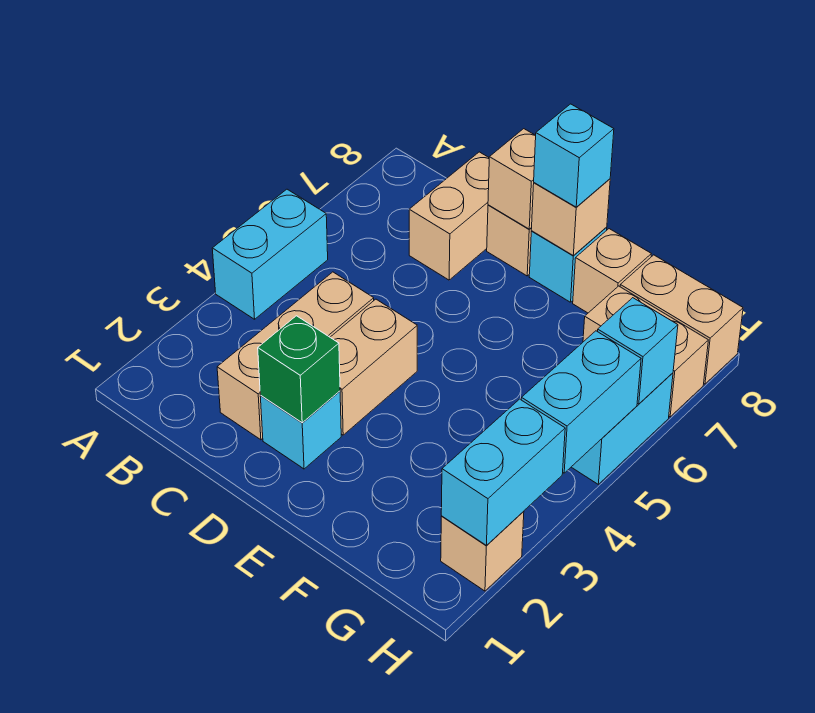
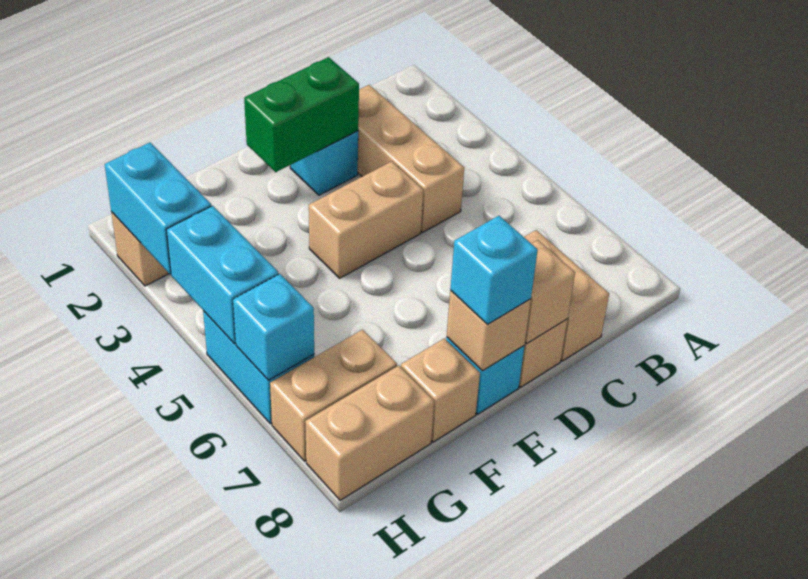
cyan 1x2 brick [212,189,328,319] -> none
green 1x1 brick [258,316,340,423] -> green 1x2 brick [244,57,359,172]
tan 1x2 brick [330,299,417,435] -> tan 1x2 brick turned to [309,161,423,278]

